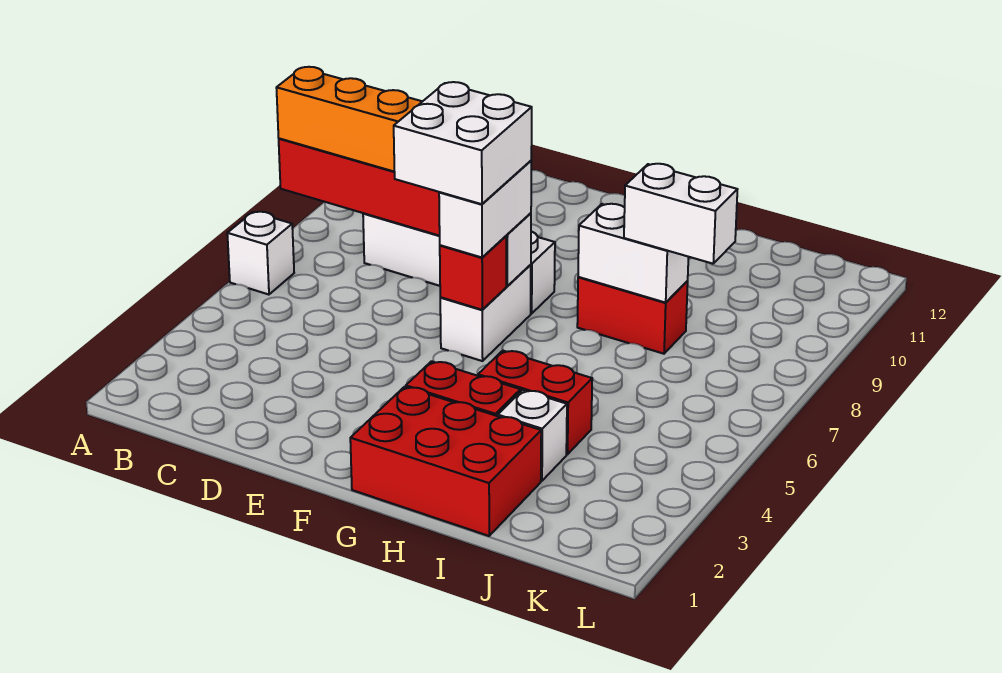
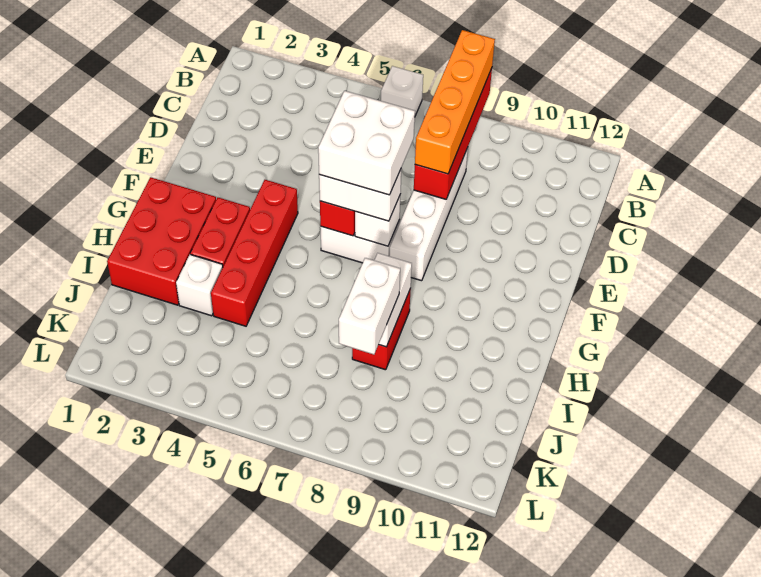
red 1x2 brick [478,350,592,454] -> red 1x4 brick [211,180,298,326]

